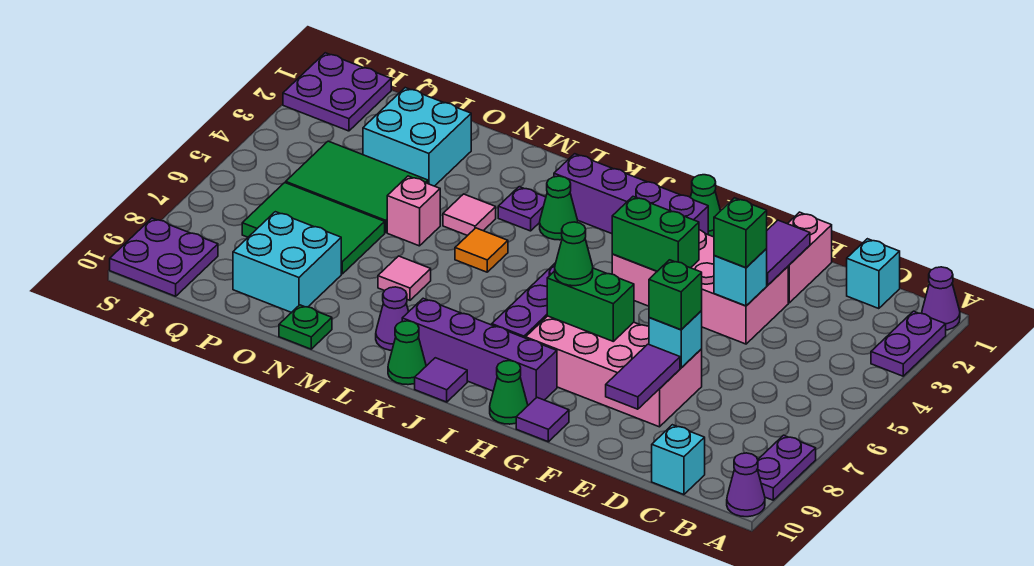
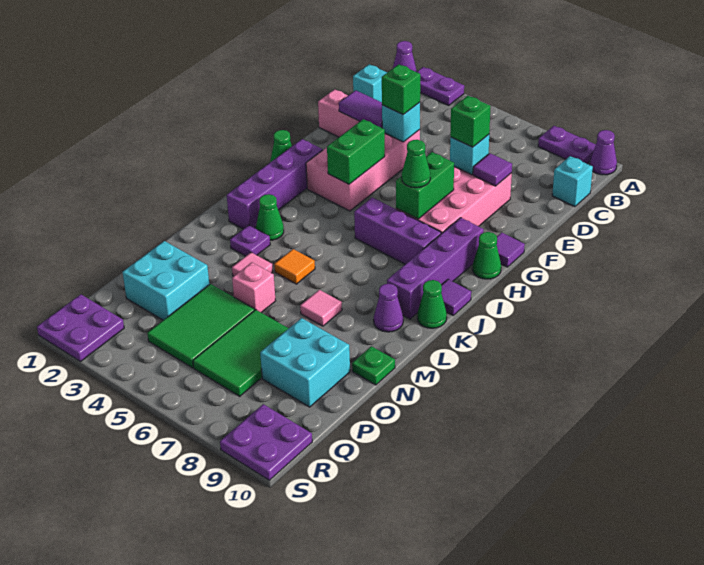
purple 1x2 tile [606,344,680,409] -> purple 1x1 tile [473,153,512,186]

